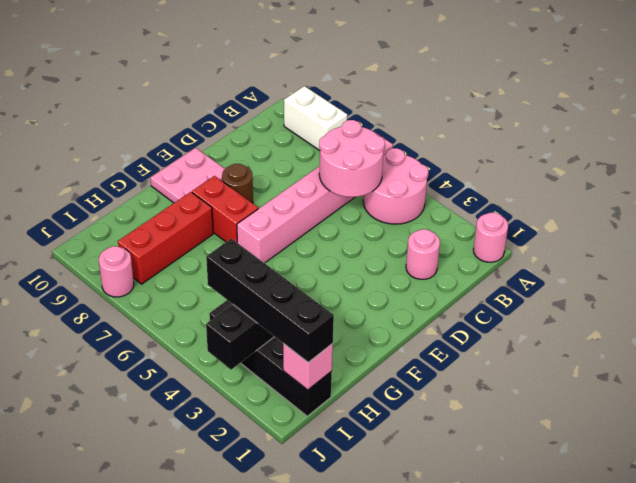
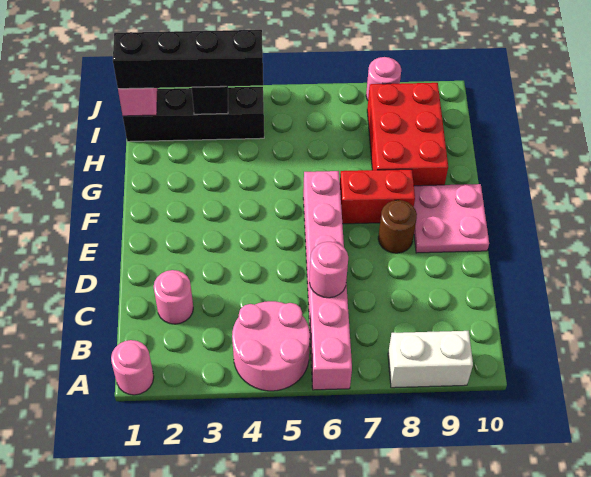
pink 2x2 round brick [319,120,385,197] -> pink 1x1 round brick [309,242,348,298]
red 1x3 brick [118,192,213,284] -> red 2x3 brick [367,83,448,186]

